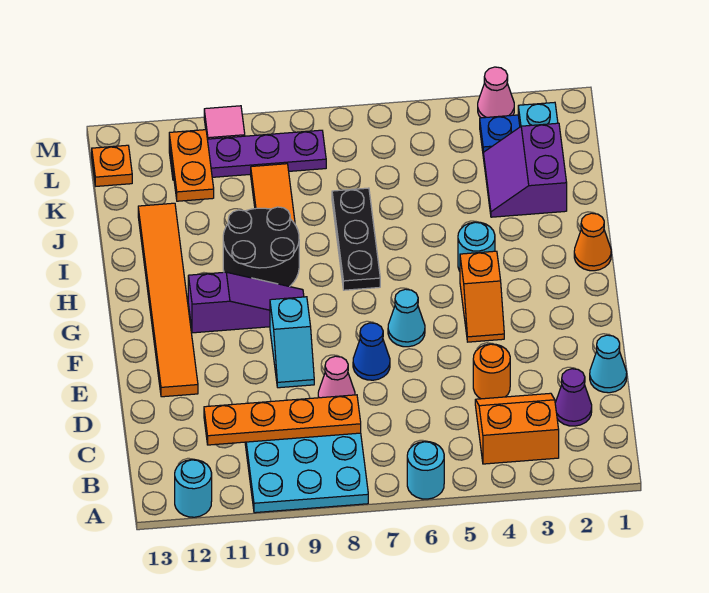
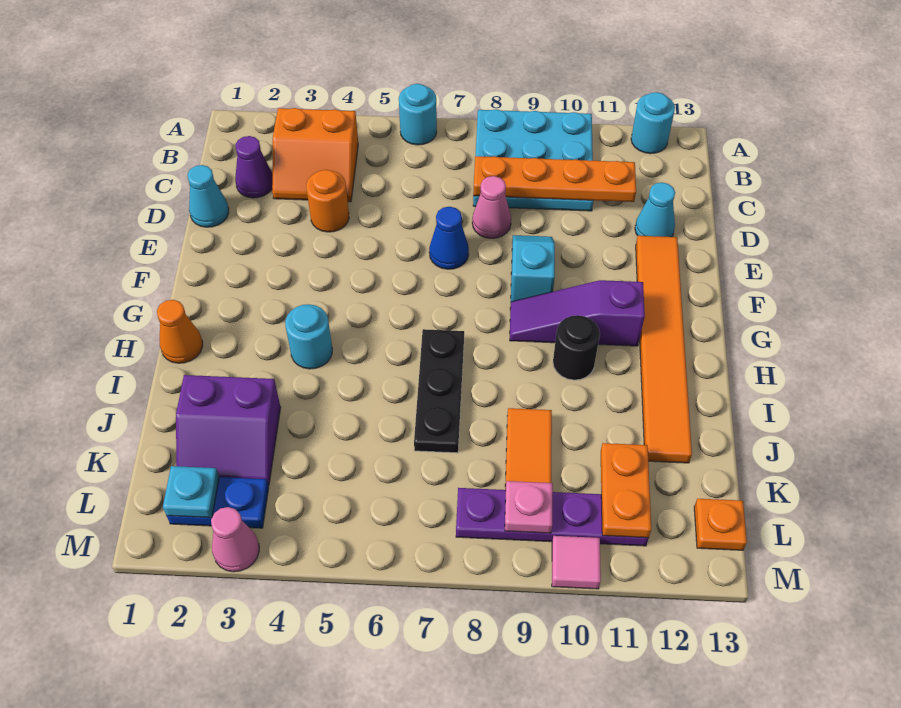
orange 1x2 slope [460,251,504,342] -> none
cyan 1x1 cone [388,289,425,347] -> cyan 1x1 cone moved to [635,182,675,237]
black 2x2 round brick [223,207,299,287] -> black 1x1 round brick [553,315,600,380]
purple 2x2 slope [483,123,567,217] -> purple 2x2 slope turned to [176,375,281,486]
none -> pink 1x1 plate [505,481,553,533]

